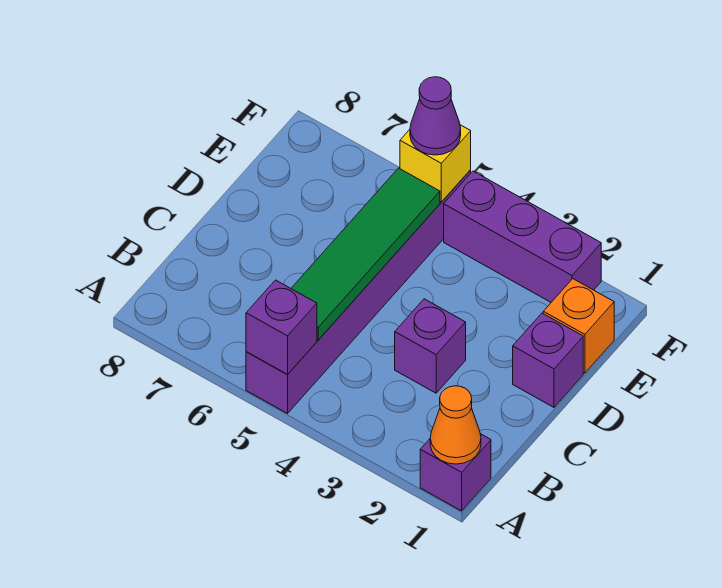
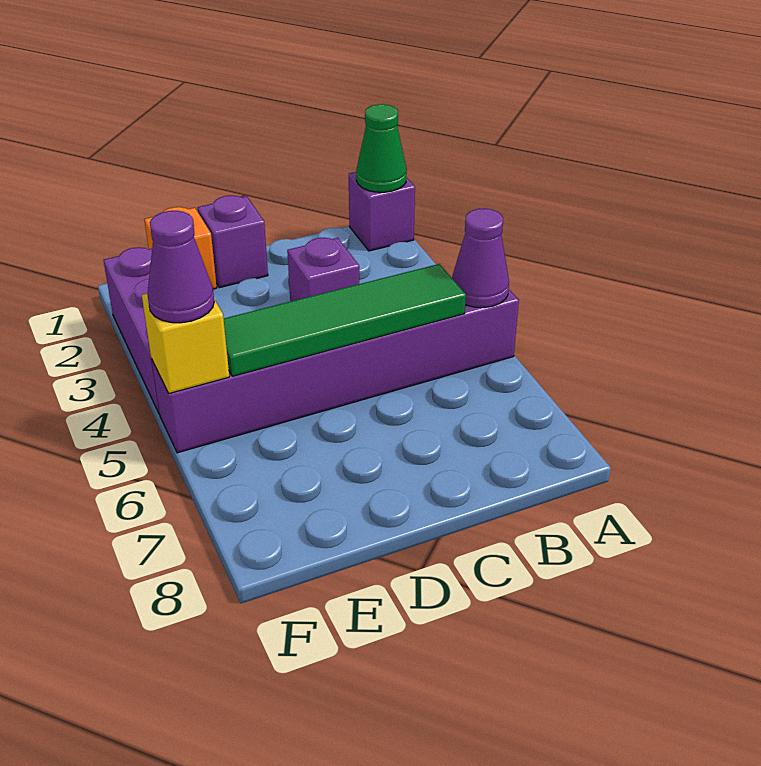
orange 1x1 cone [430,386,481,464] -> green 1x1 cone [356,104,407,192]
purple 1x1 brick [246,280,317,375] -> purple 1x1 cone [452,209,509,307]

